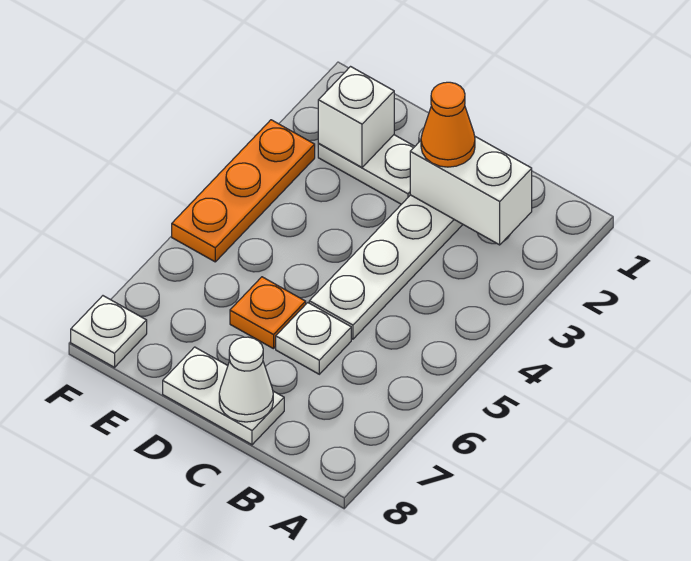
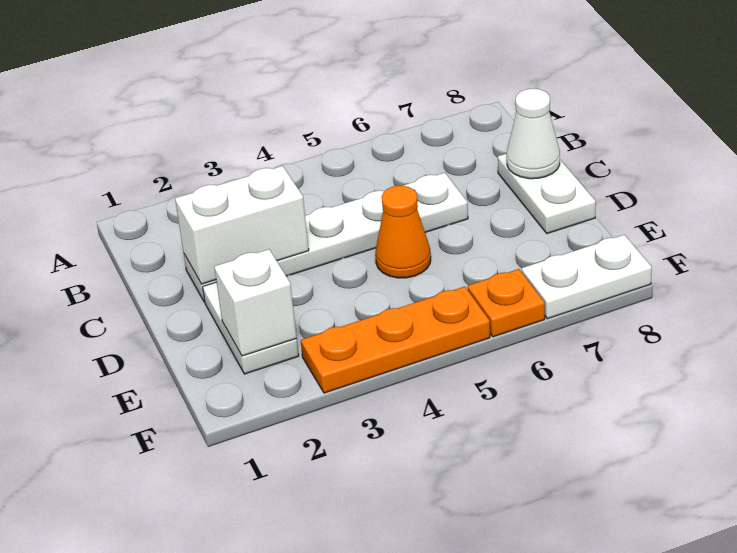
white 1x2 brick [410,137,532,245] -> white 1x2 brick turned to [175,166,309,284]
orange 1x1 cone [421,82,475,167] -> orange 1x1 cone moved to [375,186,431,278]
orange 1x1 plate [230,277,306,349] -> orange 1x1 plate moved to [468,269,545,337]
white 1x1 plate [71,296,147,367] -> white 1x2 plate [522,235,652,319]

